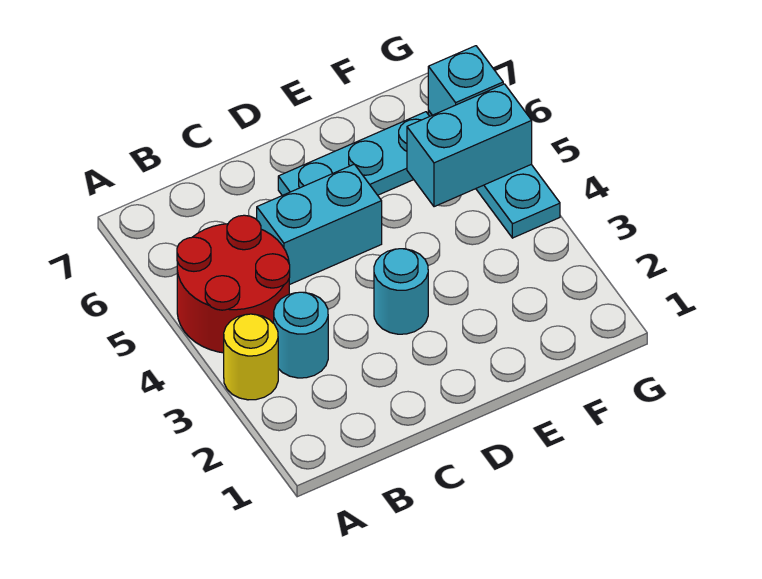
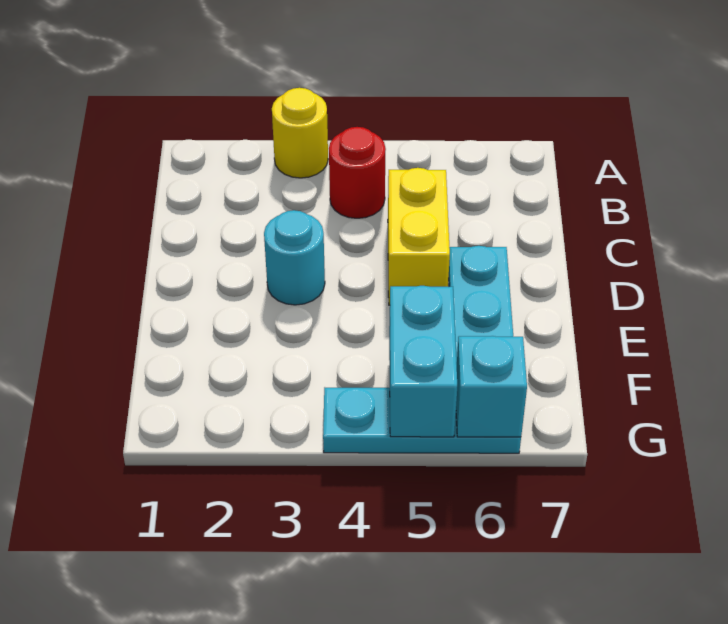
red 2x2 round brick [177,215,290,353] -> red 1x1 round brick [329,127,386,218]
cyan 1x1 round brick [274,292,328,378] -> none
cyan 1x2 brick [257,164,382,285] -> yellow 1x2 brick [388,168,450,305]

